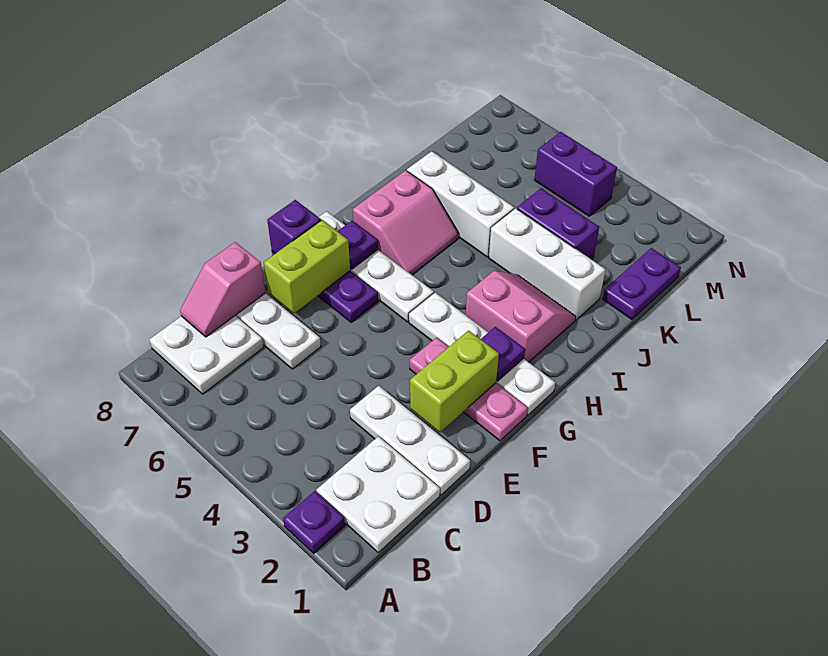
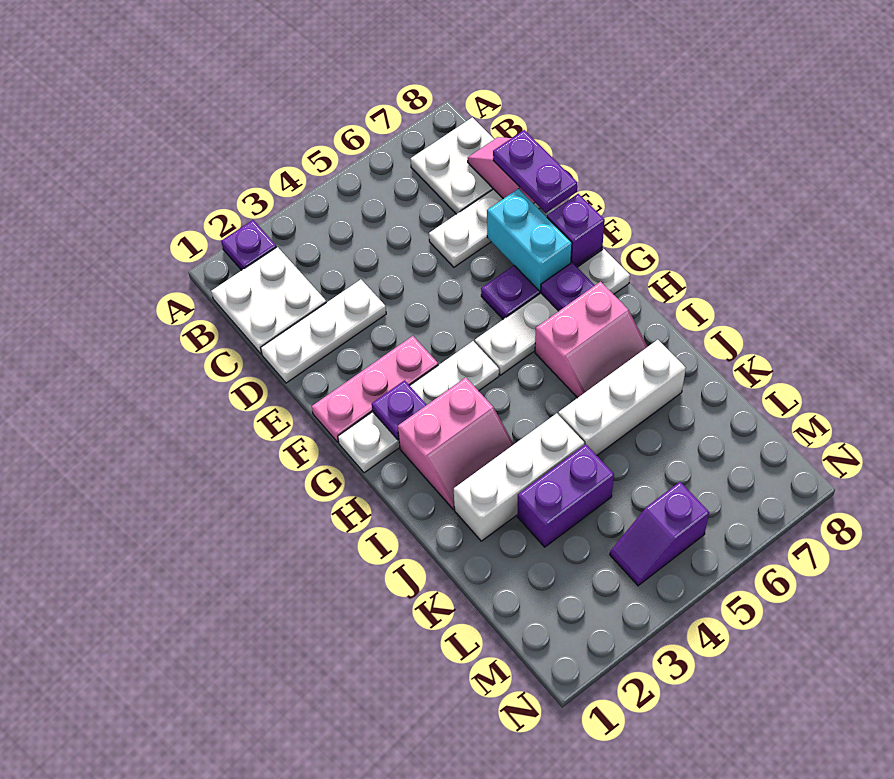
lime 1x2 brick [410,331,499,432] -> none
lime 1x2 brick [264,220,350,313] -> cyan 1x2 brick [487,189,572,291]
pink 2x2 slope [353,170,459,275] -> pink 2x2 slope turned to [535,282,647,398]
purple 1x2 plate [602,248,681,319] -> purple 1x2 plate moved to [493,130,577,213]
purple 1x2 brick [534,132,617,216] -> purple 1x2 slope [610,482,709,586]

